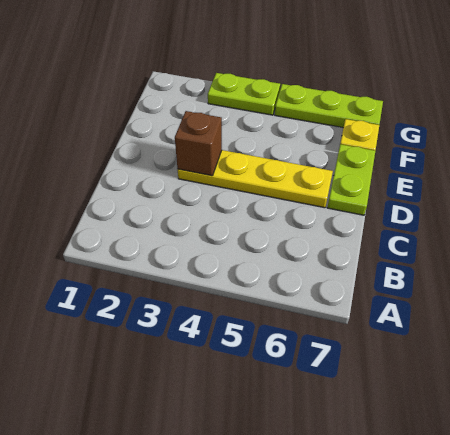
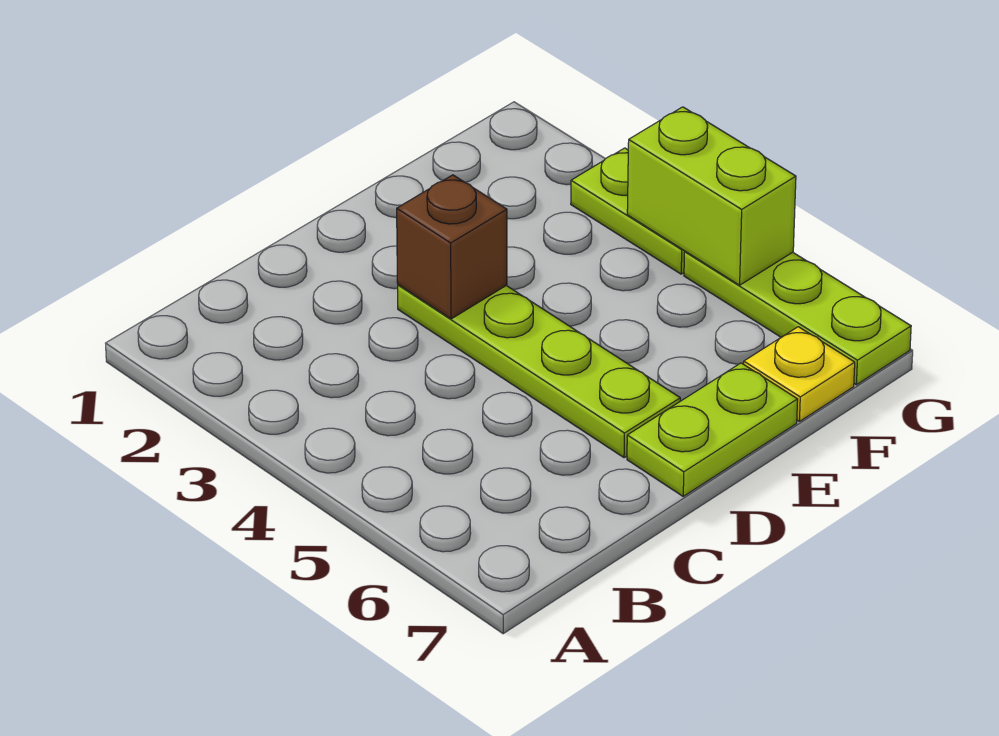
yellow 1x4 plate [178,150,333,208] -> lime 1x4 plate [398,285,680,458]
none -> lime 1x2 brick [627,107,796,285]

